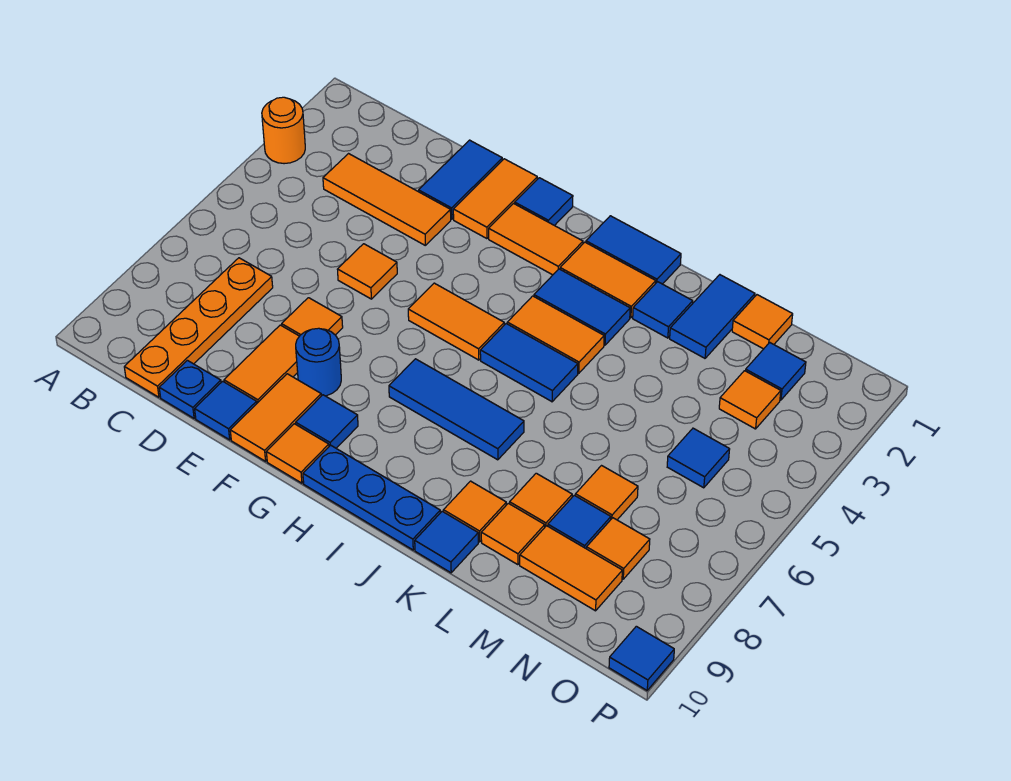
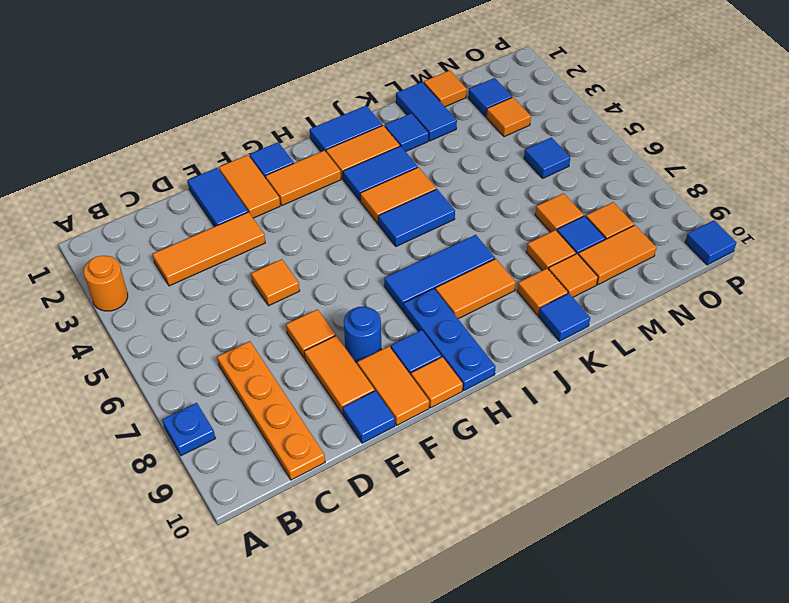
blue 1x1 plate [159,360,221,418] -> blue 1x1 plate moved to [162,403,215,456]
orange 1x2 tile [408,283,504,360] -> orange 1x2 tile moved to [435,259,516,319]
blue 1x3 plate [303,445,440,550] -> blue 1x3 plate turned to [403,289,496,391]

